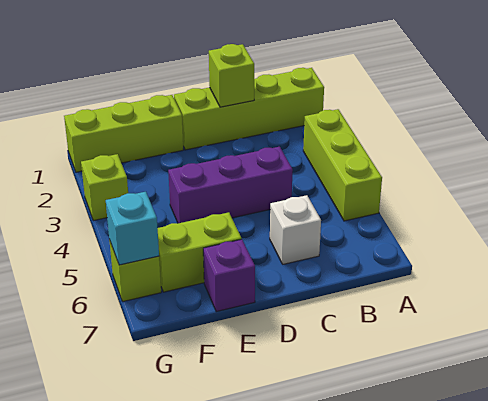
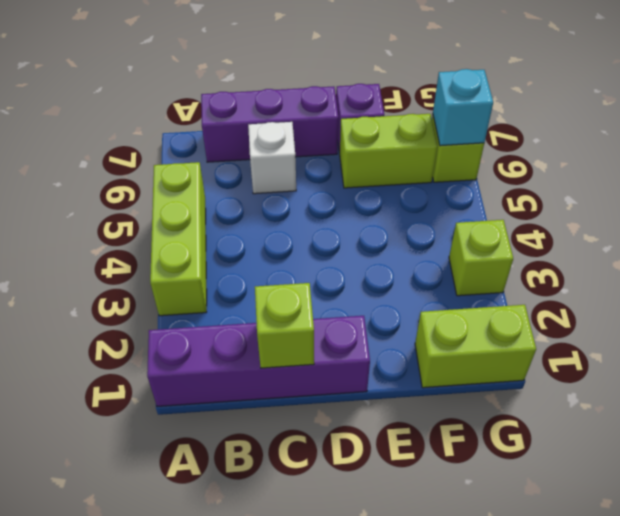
lime 1x4 brick [174,68,324,150] -> purple 1x4 brick [147,316,370,407]
purple 1x3 brick [168,147,293,223] -> purple 1x3 brick moved to [201,86,338,162]
lime 1x3 brick [64,95,183,172] -> lime 1x2 brick [415,305,536,388]

